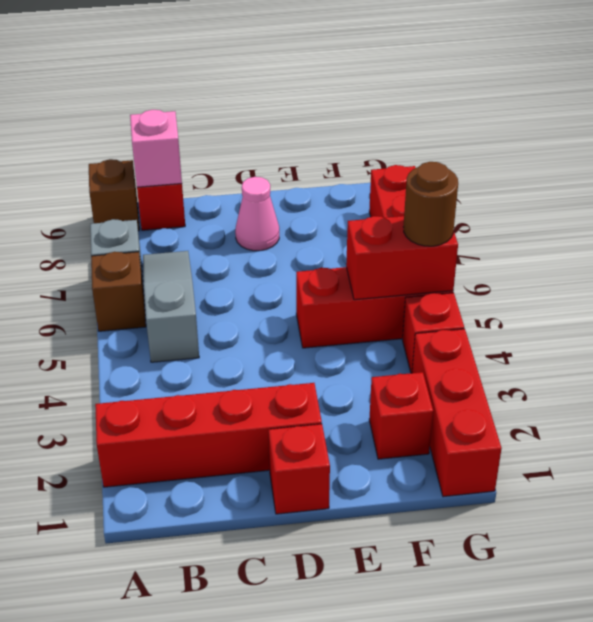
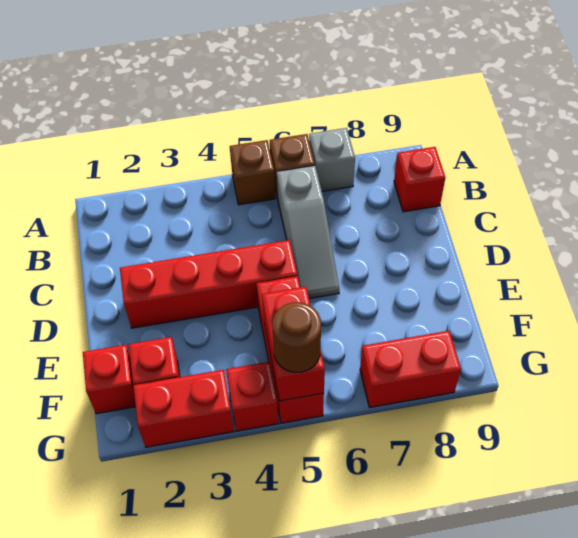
red 1x4 brick [95,383,322,487] -> red 1x4 brick turned to [120,240,297,328]
brown 1x1 brick [89,159,139,231] -> brown 1x1 brick moved to [230,140,276,205]
grey 1x3 slope [143,251,199,362] -> grey 1x3 slope turned to [277,166,339,298]
pink 1x1 brick [130,110,182,187] -> none
red 1x1 brick [268,424,330,514] -> red 1x1 brick moved to [83,345,136,414]
pink 1x1 cone [235,177,279,251] -> none
red 1x3 brick [412,329,502,497] -> red 1x2 brick [133,370,234,447]

